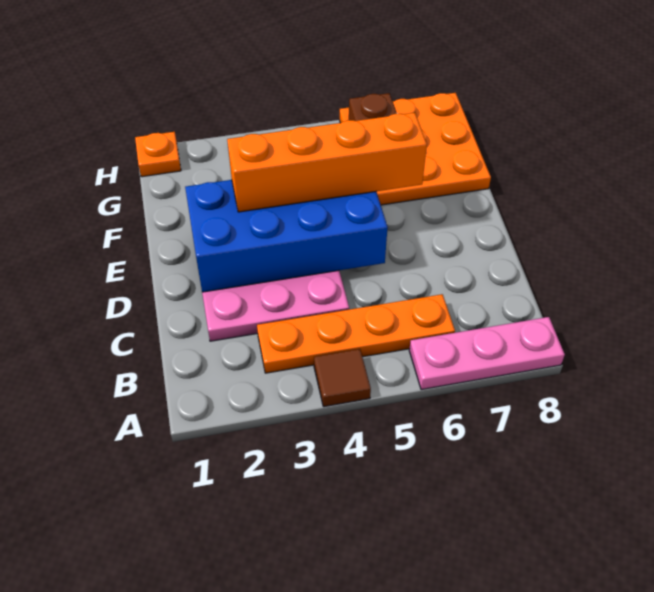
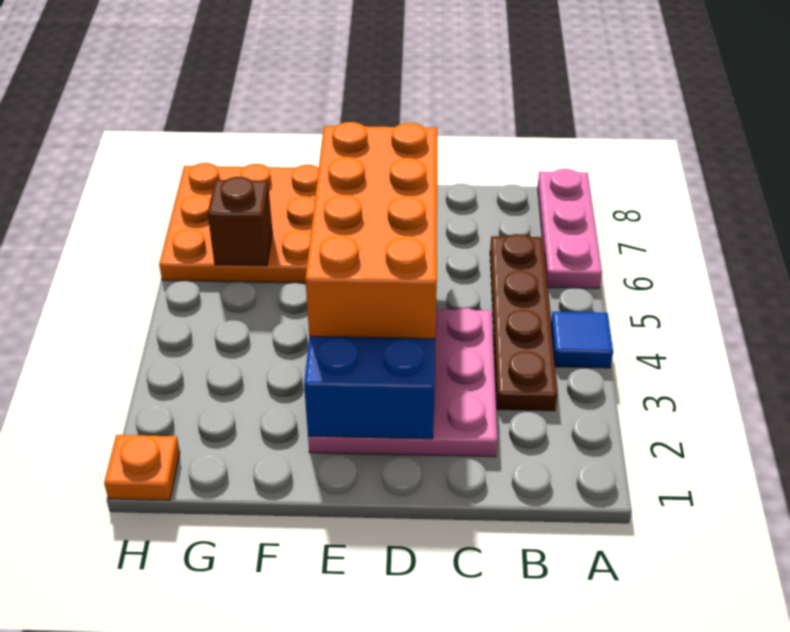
brown 1x1 tile [314,349,371,407] -> blue 1x1 tile [551,312,613,368]
orange 1x4 plate [257,294,455,373] -> brown 1x4 plate [490,234,557,411]
orange 1x4 brick [227,113,427,212] -> orange 2x4 brick [305,122,437,339]

